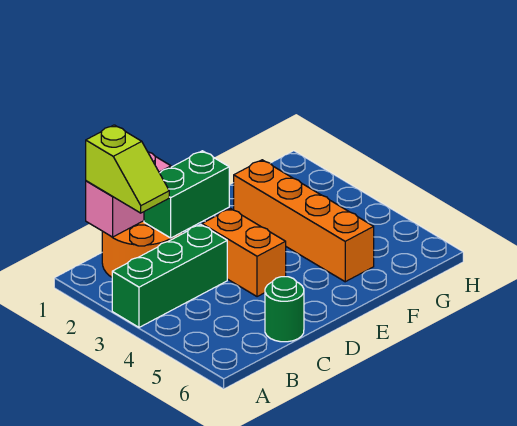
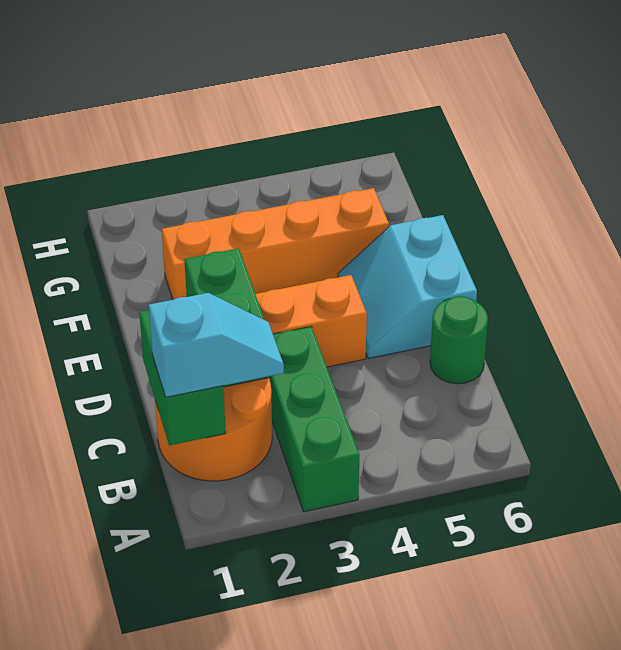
pink 1x2 brick [86,152,171,237] -> green 1x2 brick [139,310,226,446]
lime 1x2 slope [86,125,169,213] -> cyan 1x2 slope [149,293,284,397]
none -> cyan 2x2 slope [338,215,477,359]

